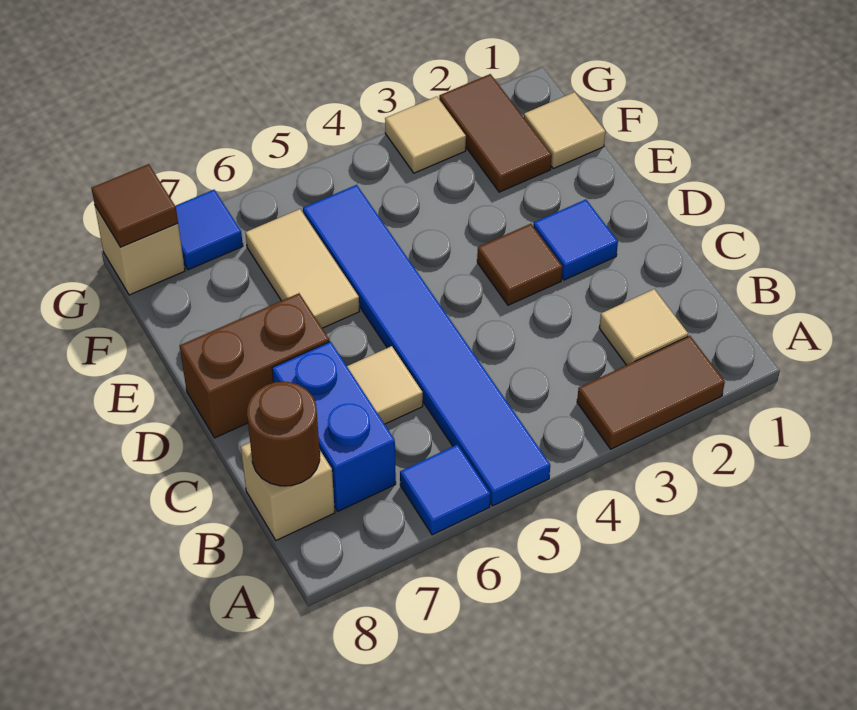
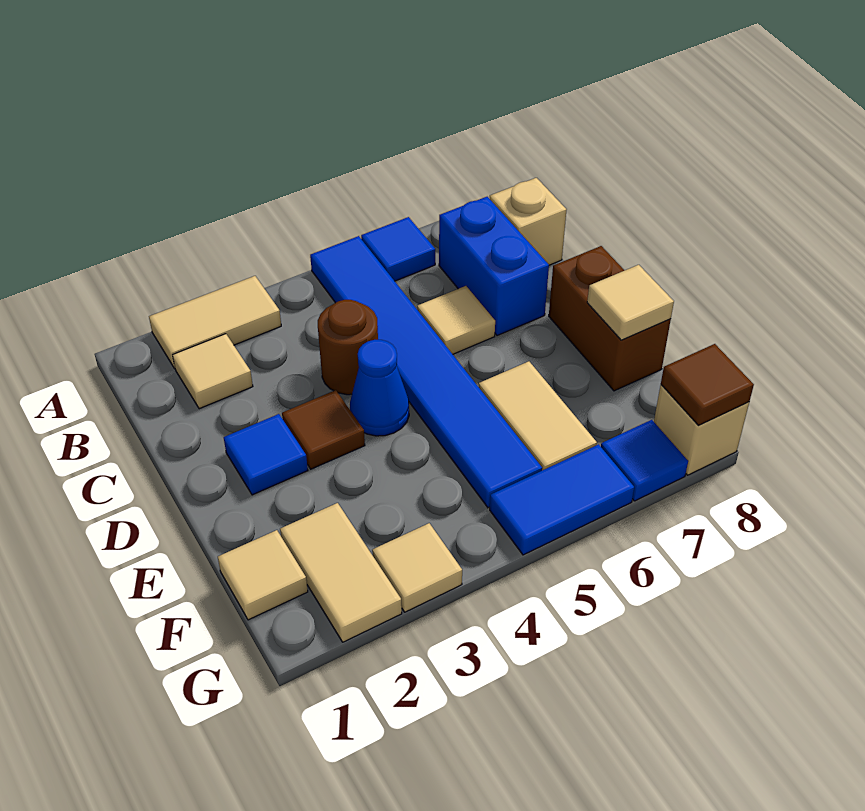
brown 1x2 tile [577,336,725,449] -> tan 1x2 tile [149,276,281,369]
brown 1x1 round brick [247,382,320,486] -> brown 1x1 round brick moved to [318,300,378,395]
none -> blue 1x1 cone [350,340,409,436]
brown 1x2 brick [180,293,329,438] -> brown 1x2 brick turned to [549,246,671,391]
none -> tan 1x1 tile [587,265,674,340]
brown 1x2 tile [439,74,552,192] -> tan 1x2 tile [280,503,402,642]
none -> blue 1x2 tile [490,444,634,555]

